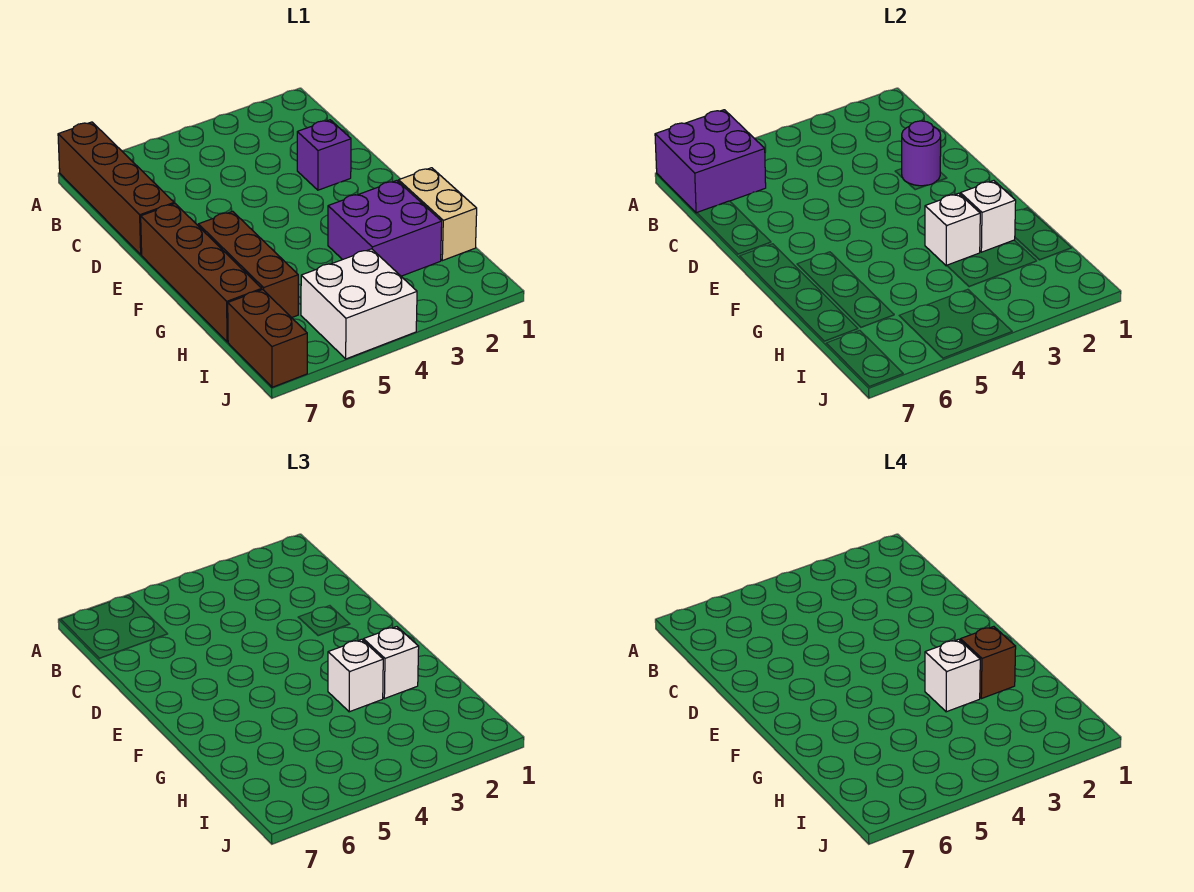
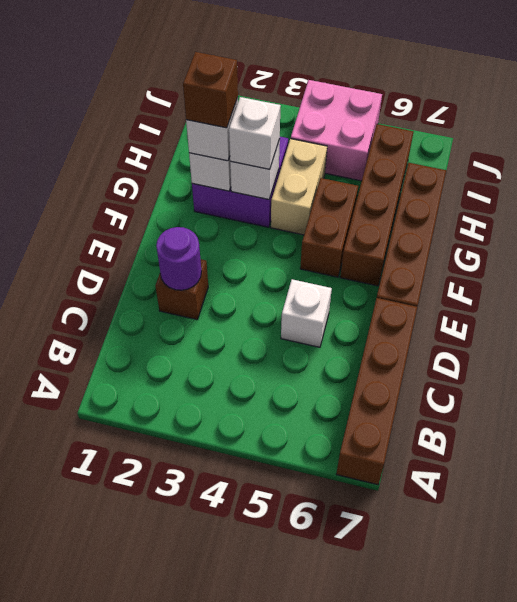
purple 2x2 brick [655,110,766,213] -> none
purple 1x1 brick [297,120,351,190] -> brown 1x1 brick [156,259,208,320]
brown 1x3 brick [198,211,298,318] -> brown 1x4 brick [340,124,413,286]
tan 1x2 brick [399,168,477,261] -> tan 1x2 brick moved to [271,139,327,235]
white 1x1 brick [925,639,980,712] -> white 1x1 brick moved to [281,279,332,347]
white 2x2 brick [301,249,417,359] -> pink 2x2 brick [291,80,382,181]
brown 1x2 brick [228,290,307,387] -> brown 1x2 brick moved to [300,178,358,277]

